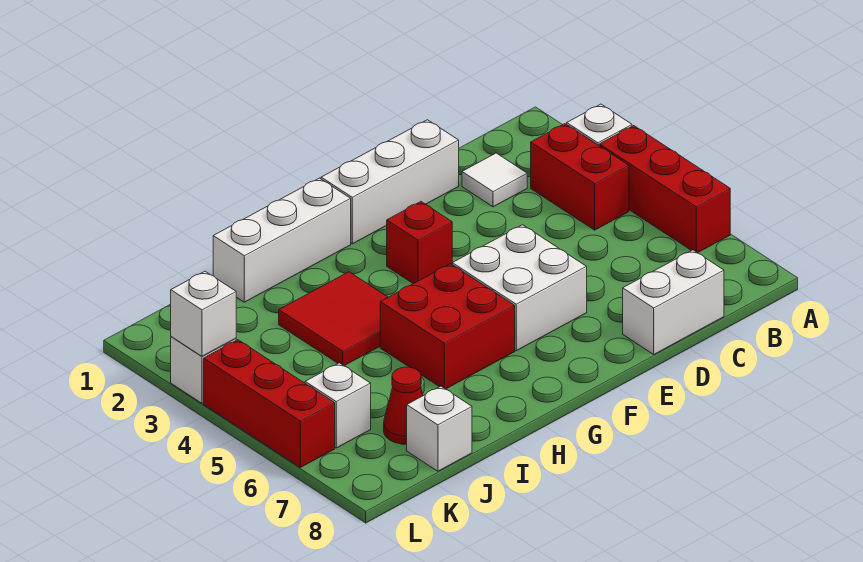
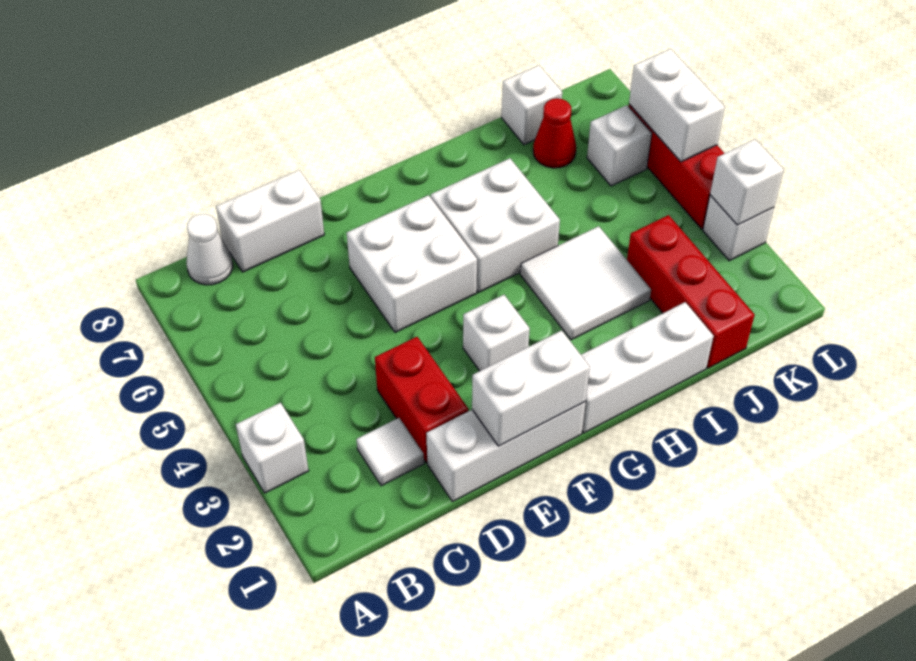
red 1x3 brick [599,126,730,253] -> red 1x3 brick moved to [627,215,755,368]
red 1x2 brick [531,124,629,230] -> red 1x2 brick moved to [375,337,469,463]
none -> white 1x1 cone [187,214,233,285]
none -> white 1x2 brick [472,330,590,446]
red 1x1 brick [387,202,452,284] -> white 1x1 brick [463,295,530,371]
red 2x2 brick [380,264,515,389] -> white 2x2 brick [431,158,560,292]
red 2x2 tile [279,272,388,366] -> white 2x2 tile [520,226,651,340]
none -> white 1x2 brick [629,49,725,162]

